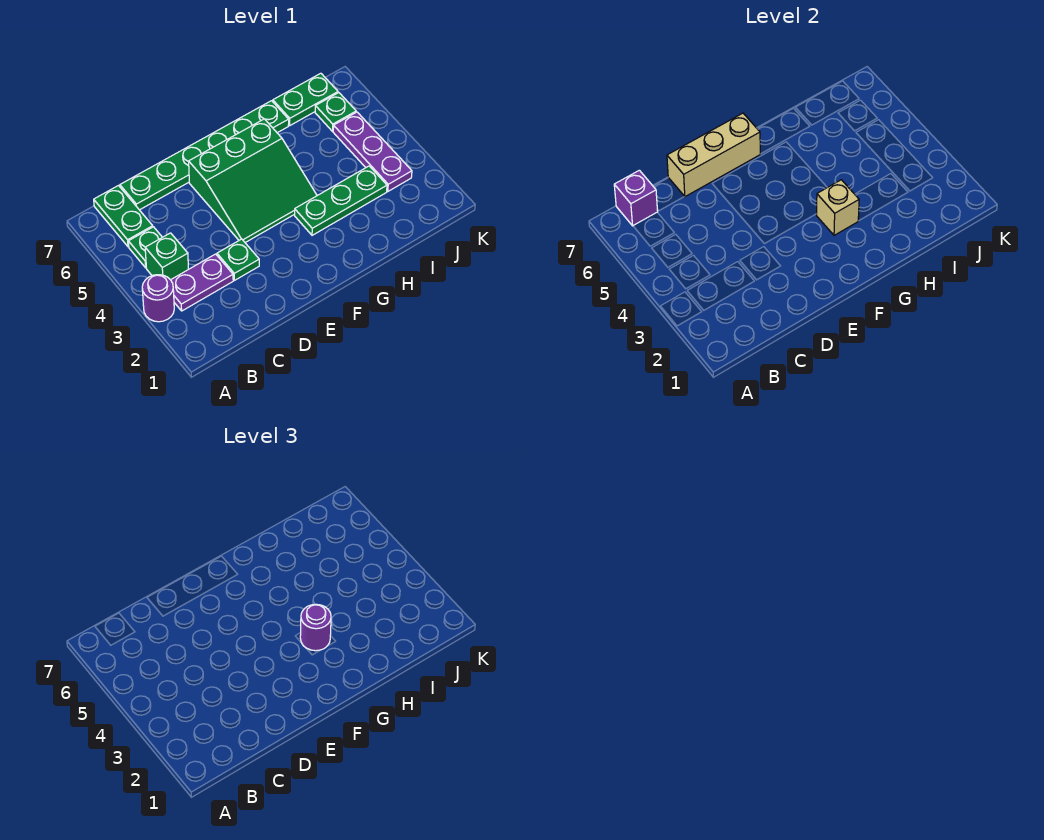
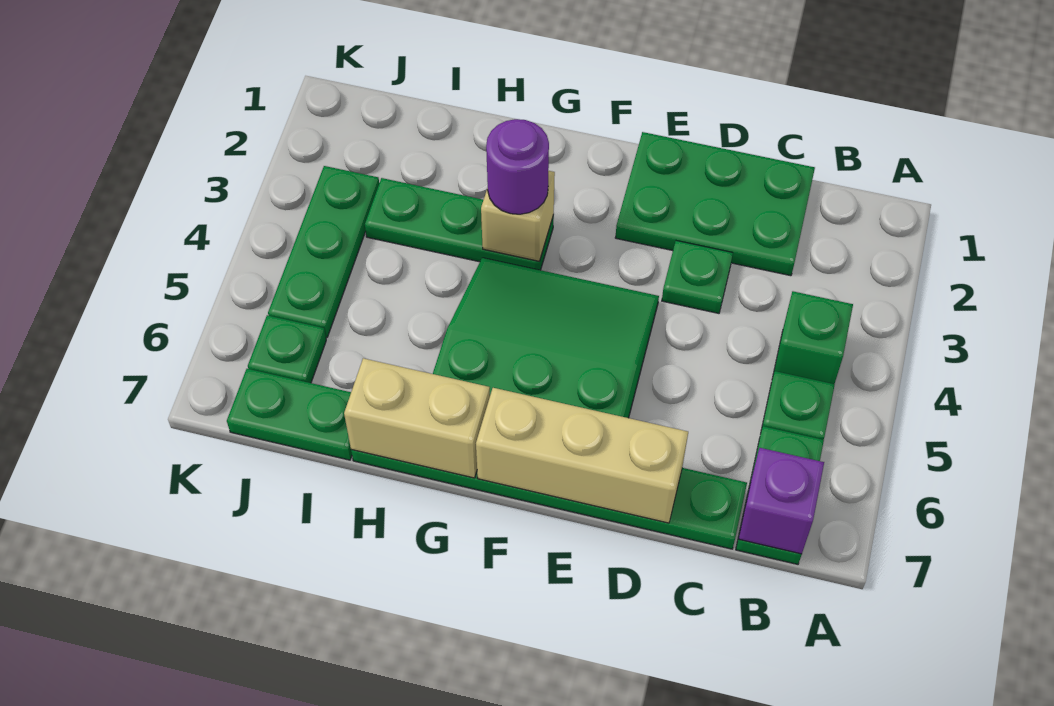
purple 1x1 round brick [142,275,174,322] -> none
purple 1x2 plate [171,254,233,311] -> none
none -> green 2x3 plate [615,132,815,276]
none -> tan 1x2 brick [344,358,490,478]
purple 1x3 plate [333,112,412,191] -> green 1x3 plate [268,166,379,338]

